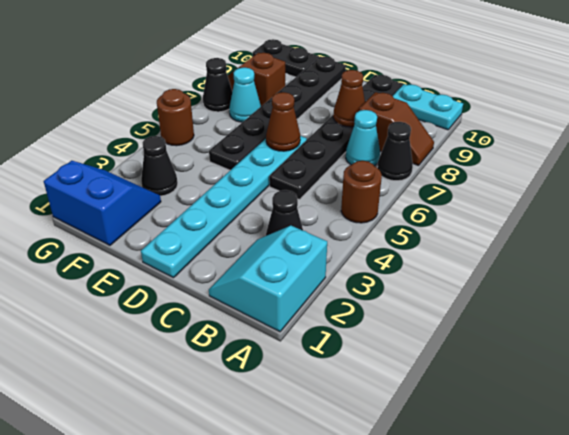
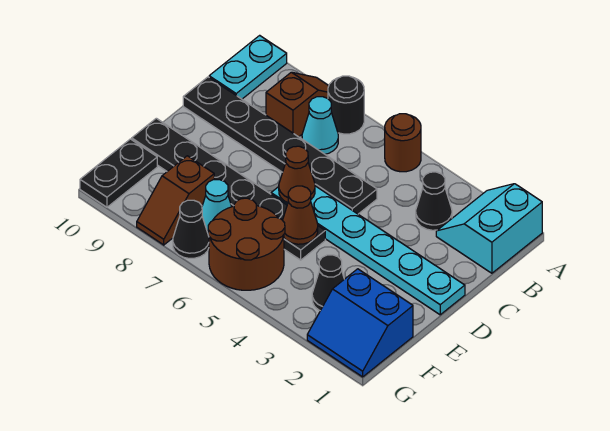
cyan 2x2 slope [209,226,327,332] -> cyan 2x2 slope turned to [436,184,542,273]
black 1x1 cone [377,122,413,181] -> black 1x1 round brick [328,76,364,134]
brown 1x1 cone [333,70,365,127] -> brown 1x1 cone moved to [283,186,318,244]
blue 2x2 slope [44,161,161,245] -> blue 2x2 slope turned to [307,269,413,377]
brown 1x1 round brick [157,89,194,146] -> brown 2x2 round brick [208,198,285,290]

